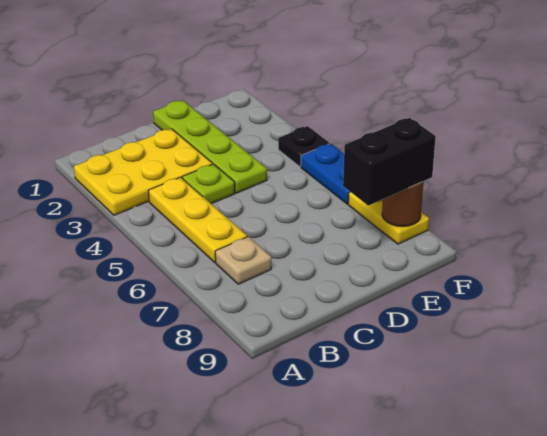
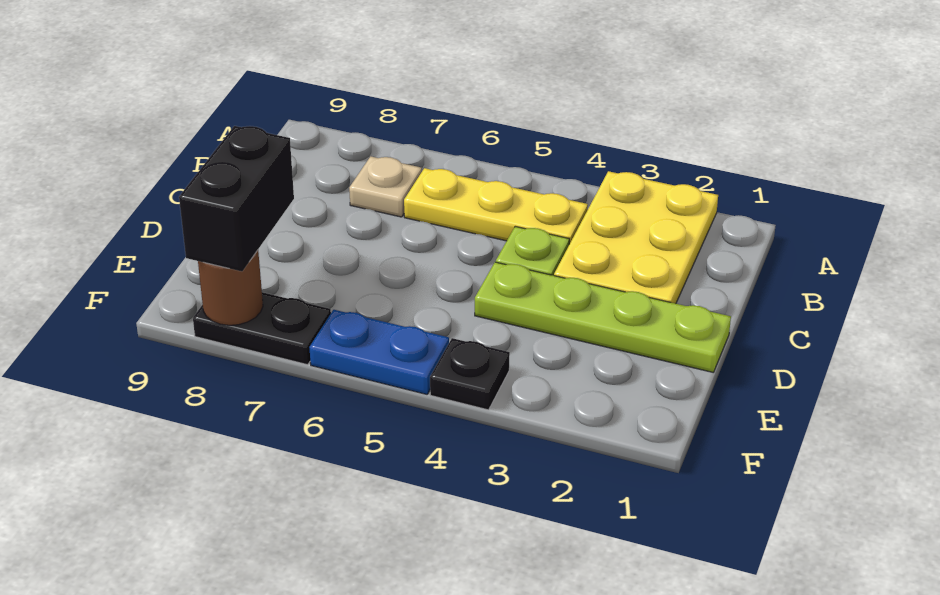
yellow 1x2 plate [348,192,429,244] -> black 1x2 plate [193,292,331,365]

